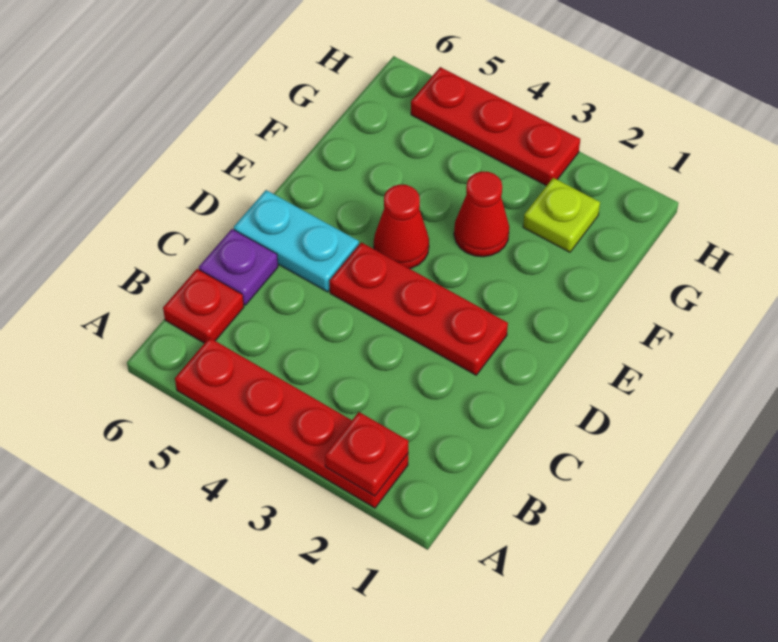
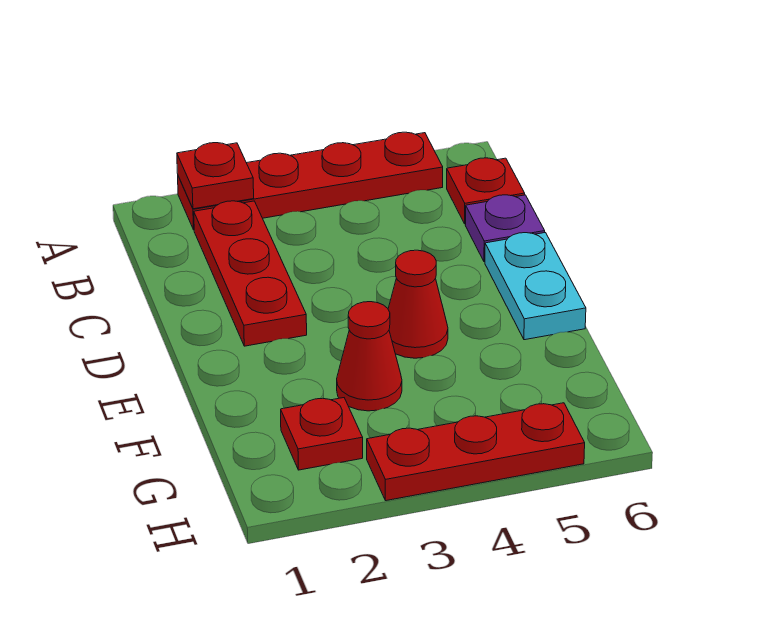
red 1x3 plate [330,242,508,375] -> red 1x3 plate turned to [194,201,307,346]
cyan 1x2 plate [234,190,359,292] -> cyan 1x2 plate turned to [485,233,586,340]
lime 1x1 plate [523,178,600,252] -> red 1x1 plate [281,398,363,470]

